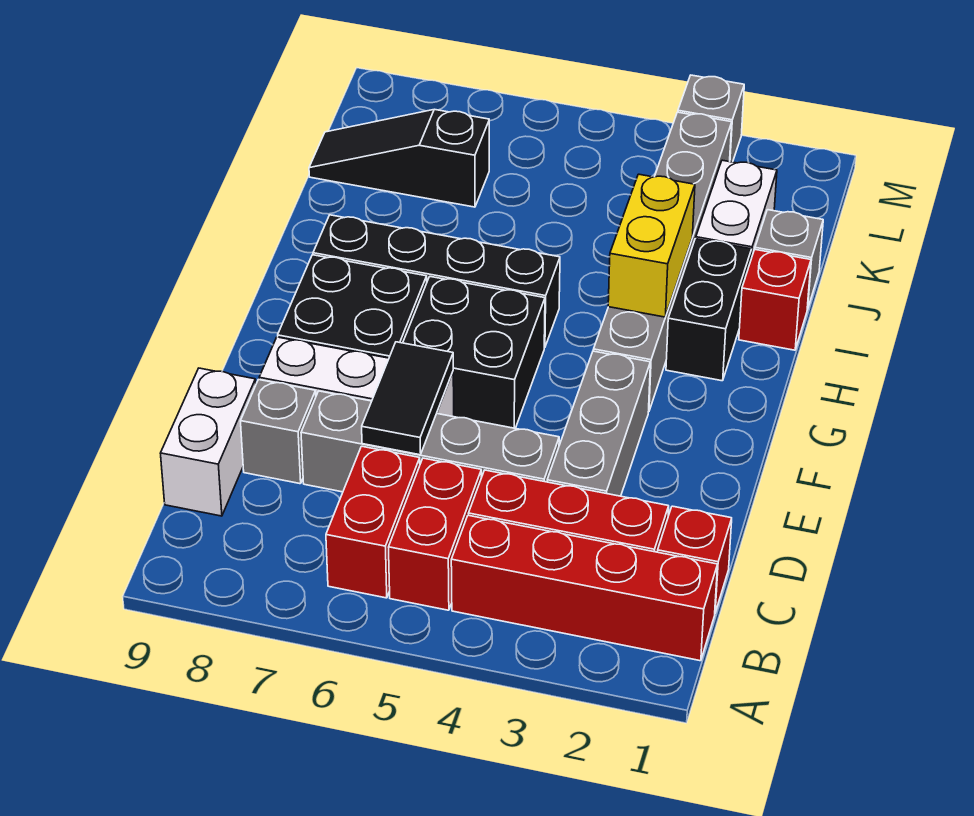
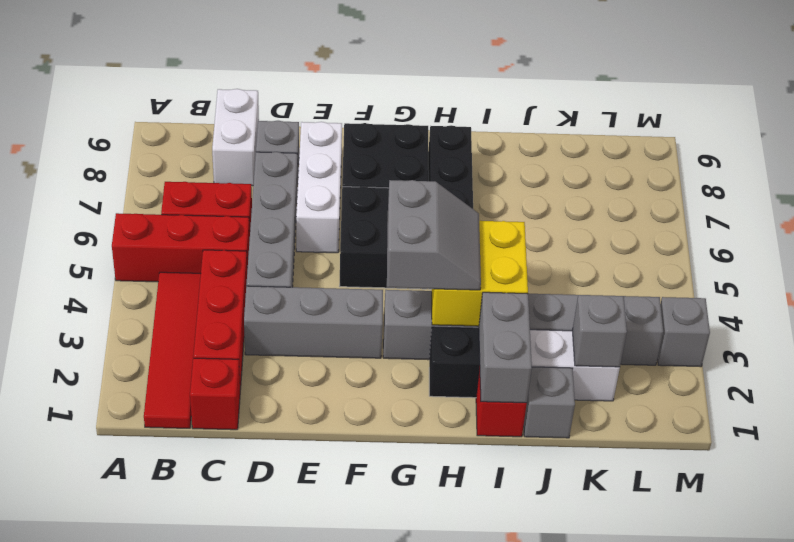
red 1x4 brick [451,515,718,661] -> red 1x4 tile [144,272,201,428]
red 1x2 brick [389,458,481,610] -> red 1x3 brick [112,213,250,282]
white 1x2 brick [160,368,256,516] -> white 1x2 brick turned to [212,89,259,186]
black 1x2 tile [362,342,453,455] -> none
none -> grey 2x2 slope [387,180,481,290]
yellow 1x2 brick [608,174,695,317] -> yellow 2x2 brick [432,221,528,326]
none -> grey 1x2 brick [479,292,532,403]
none -> grey 1x1 brick [572,295,627,367]
black 1x3 slope [309,109,489,207] -> none

